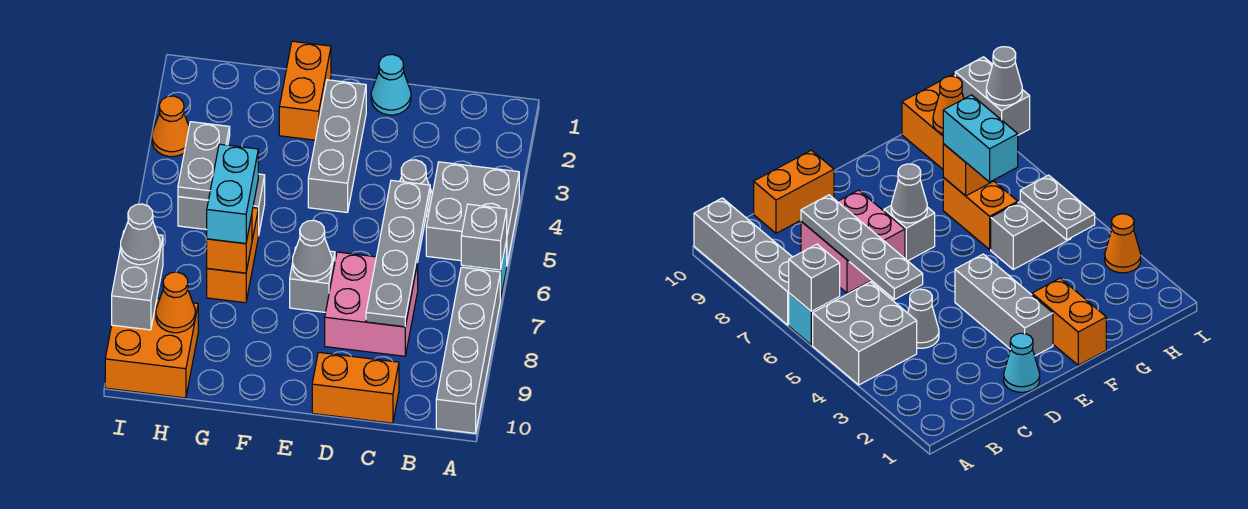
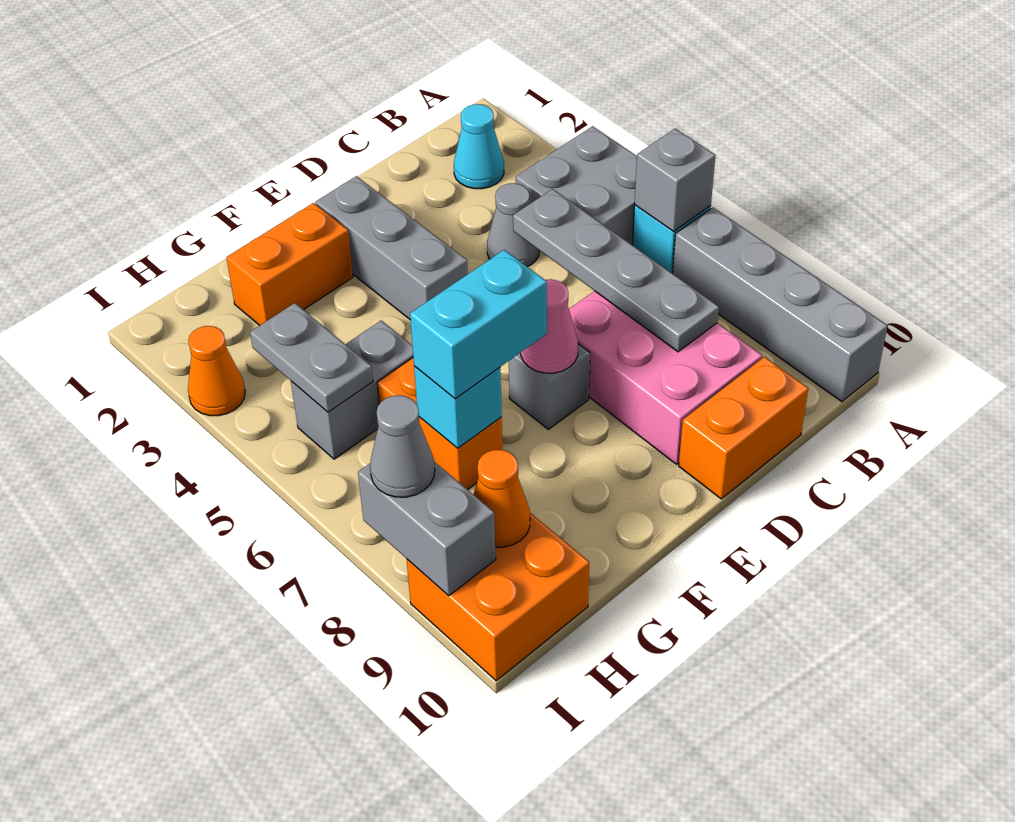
pink 2x2 brick [325,252,418,356] -> pink 2x3 brick [569,291,762,464]
cyan 1x1 cone [371,54,411,115] -> cyan 1x1 cone moved to [454,104,504,189]
grey 1x1 cone [293,220,332,281] -> pink 1x1 cone [521,279,578,373]
orange 1x2 brick [279,41,331,140] -> orange 1x2 brick turned to [226,203,353,326]
cyan 1x2 brick [207,144,258,244] -> cyan 1x2 brick turned to [410,250,547,399]
orange 1x1 brick [207,215,252,273] -> cyan 1x1 brick [414,366,502,448]

